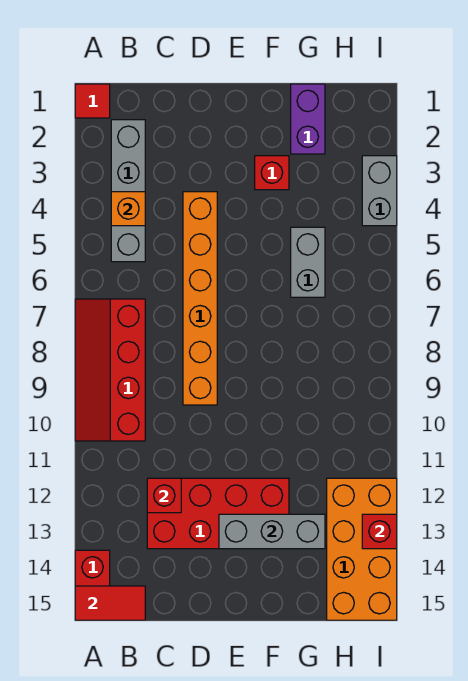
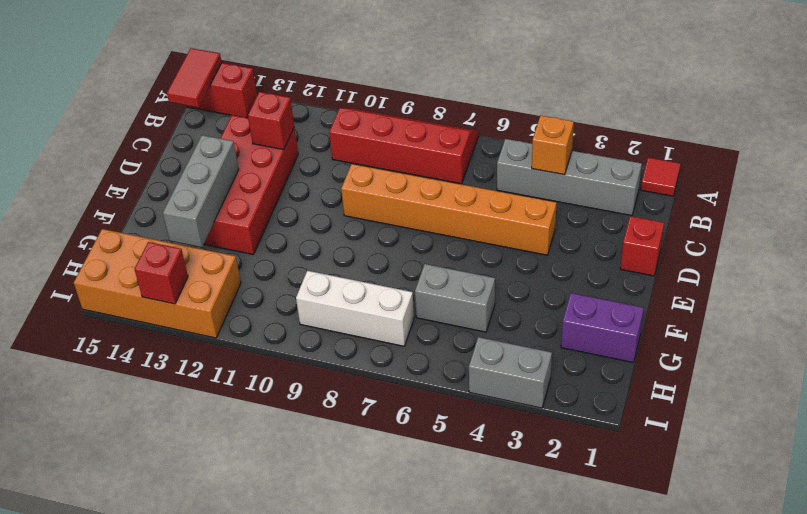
red 1x1 brick [255,156,289,190] -> red 1x1 brick moved to [620,216,664,276]
none -> white 1x3 brick [296,271,414,346]

